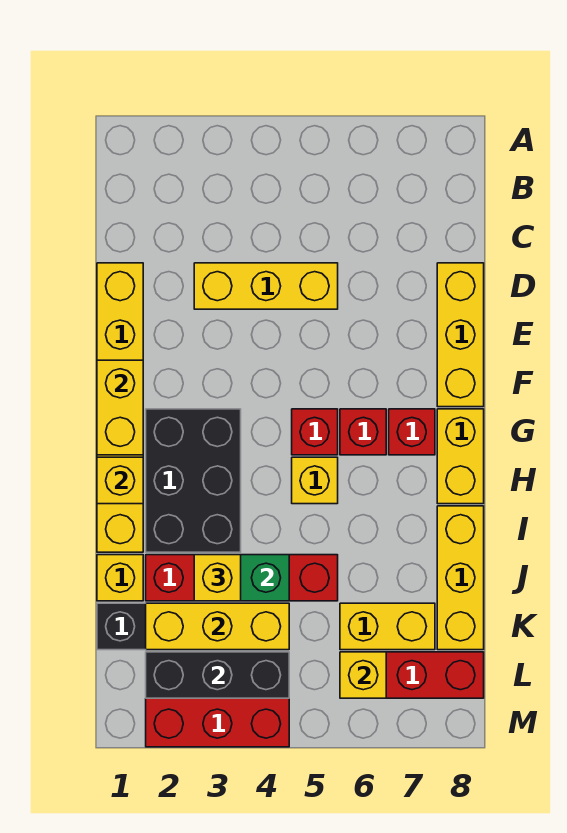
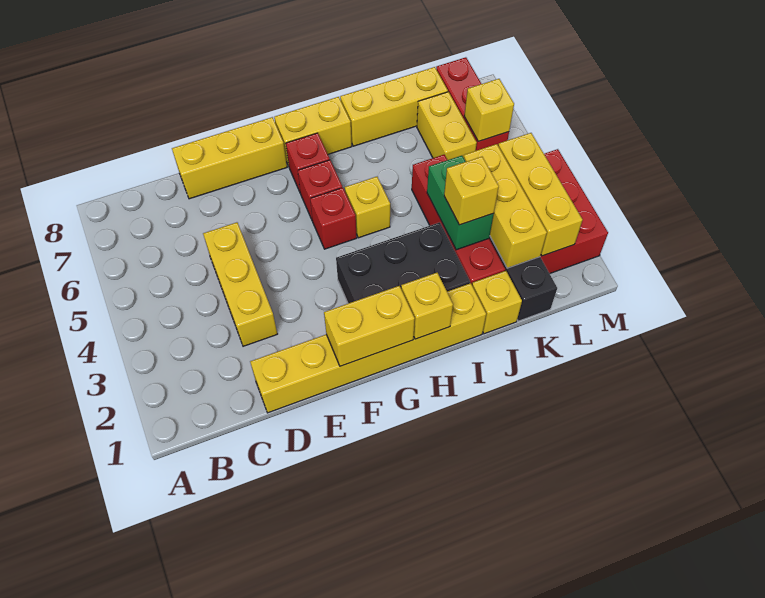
black 1x3 brick [146,652,289,698] -> yellow 1x3 brick [498,133,583,256]

